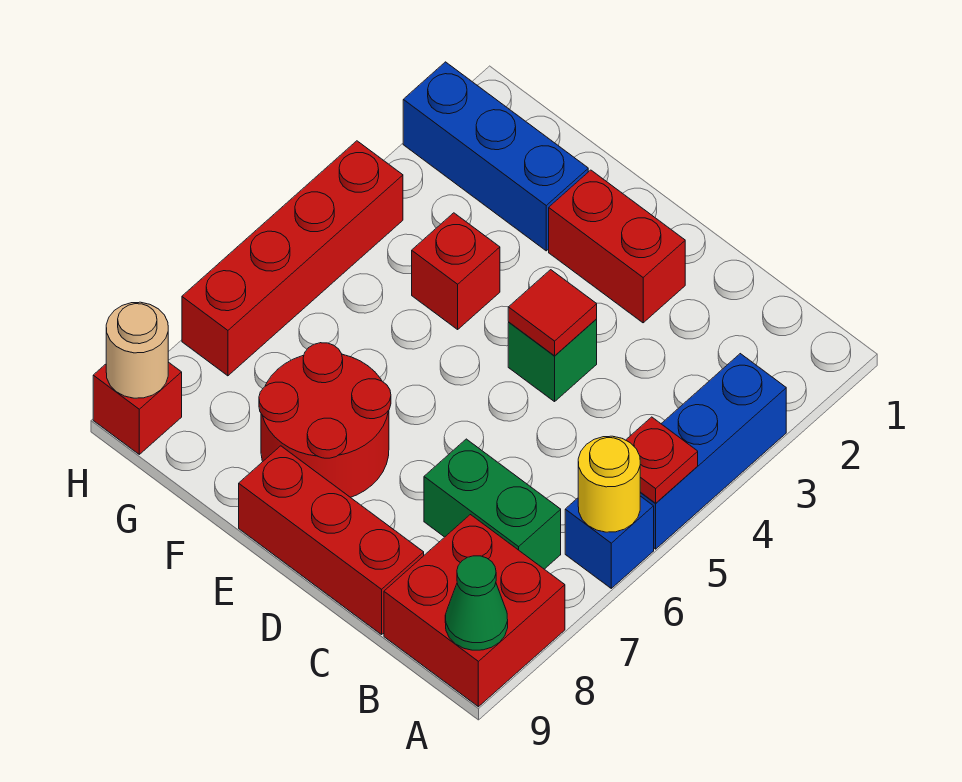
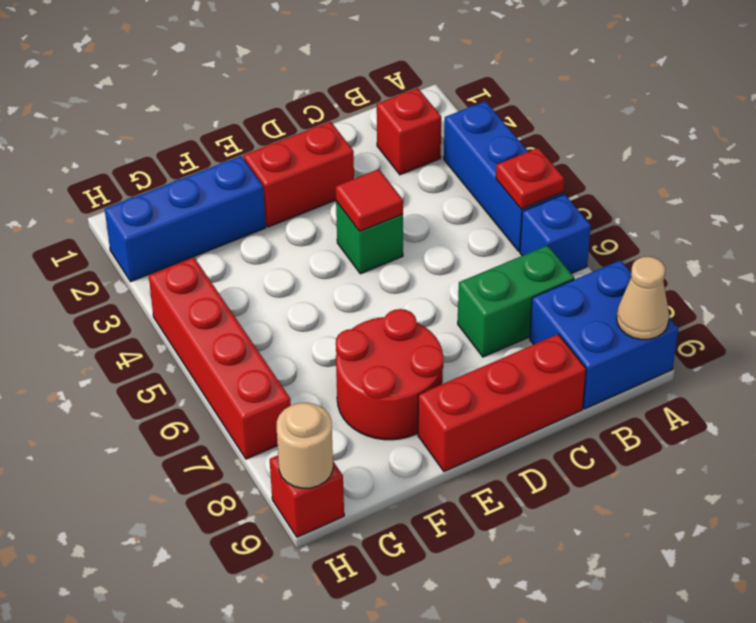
yellow 1x1 round brick [578,436,640,532] -> none
red 2x2 brick [384,515,565,707] -> blue 2x2 brick [530,260,678,409]
green 1x1 cone [445,556,508,650] -> tan 1x1 cone [617,257,669,340]
red 1x1 brick [412,213,500,329] -> red 1x1 brick moved to [377,88,441,175]

